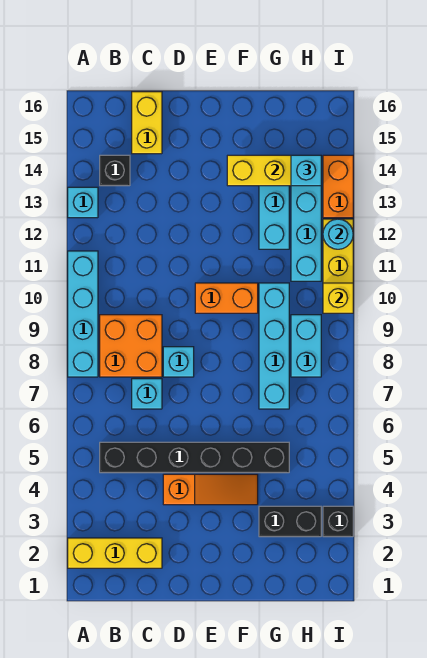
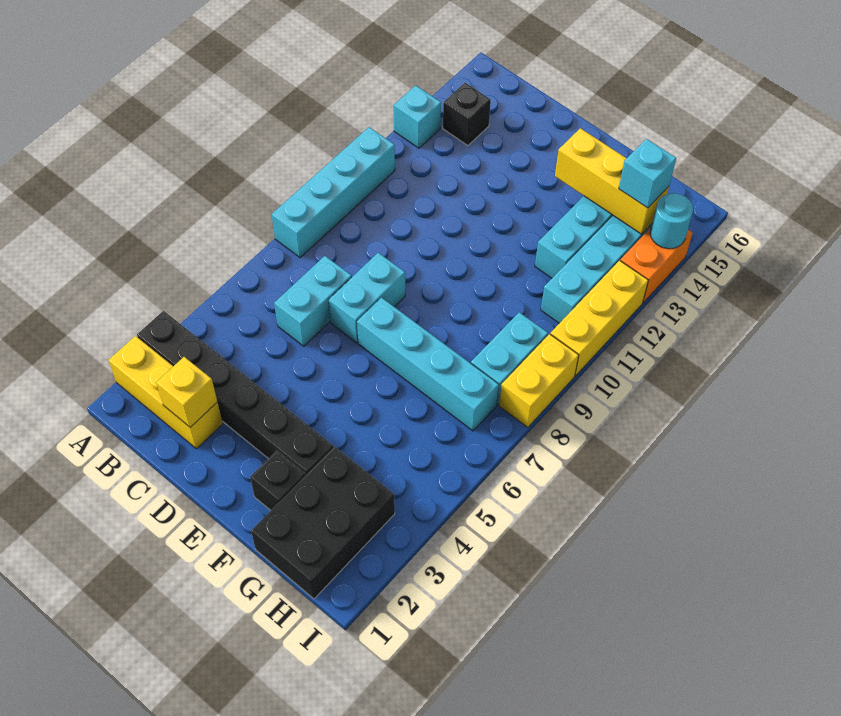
black 1x6 brick [100,442,289,473] -> black 1x6 brick moved to [137,311,333,475]
orange 2x2 brick [100,315,162,377] -> none
cyan 1x1 brick [132,379,162,409] -> cyan 1x2 brick [274,256,352,346]
yellow 1x2 brick [132,92,162,154] -> yellow 1x2 brick moved to [499,334,579,427]
orange 1x3 slope [163,474,258,505] -> none
cyan 1x1 brick [163,347,194,377] -> cyan 1x2 brick [329,253,405,343]
orange 1x2 brick [195,283,258,313] -> none
black 1x2 brick [259,506,321,537] -> black 2x3 brick [251,447,395,599]
cyan 1x4 brick [259,283,289,409] -> cyan 1x4 brick turned to [357,298,499,431]
black 1x1 brick [323,506,353,537] -> black 1x1 brick moved to [250,451,306,510]
yellow 1x1 brick [323,283,353,313] -> yellow 1x1 brick moved to [156,357,217,427]
cyan 1x1 round brick [323,219,353,249] -> cyan 1x1 round brick moved to [650,193,693,249]

